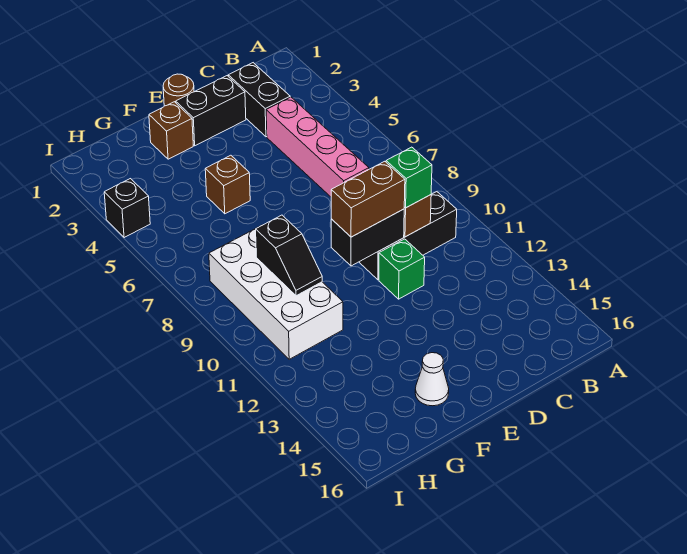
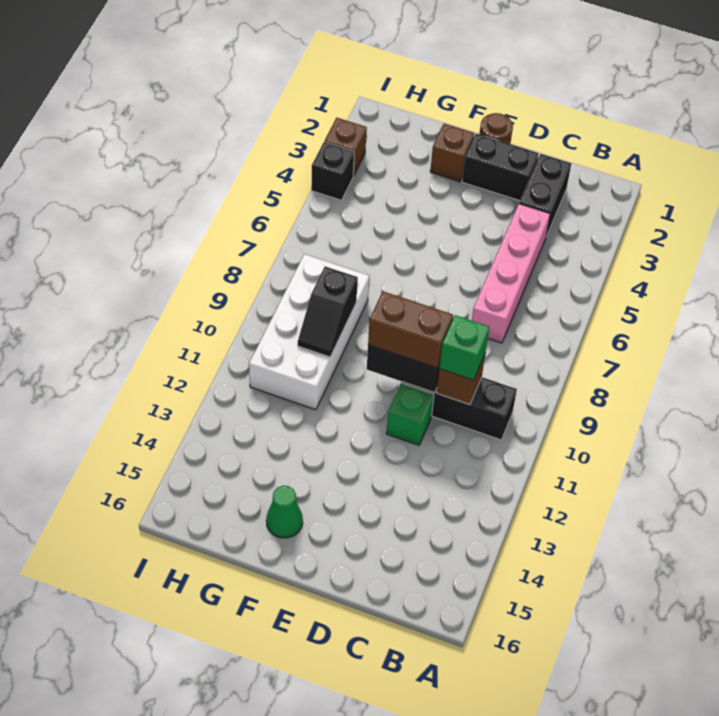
brown 1x1 brick [205,155,250,214] -> brown 1x1 brick moved to [325,118,367,176]
white 1x1 cone [415,353,449,406] -> green 1x1 cone [266,486,303,538]

